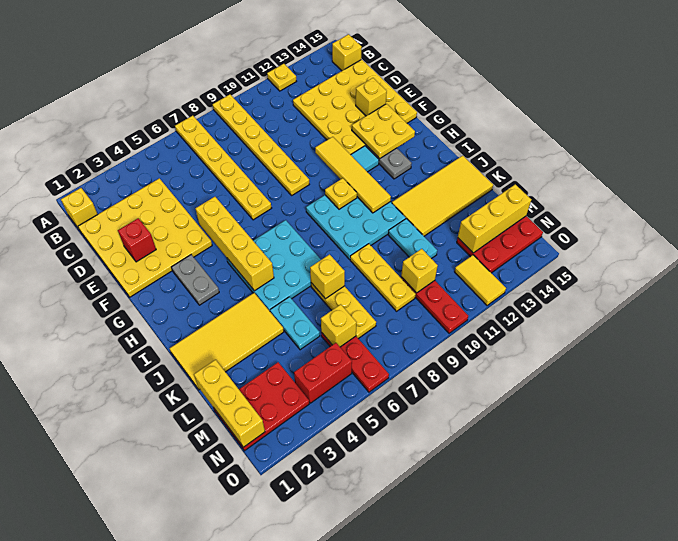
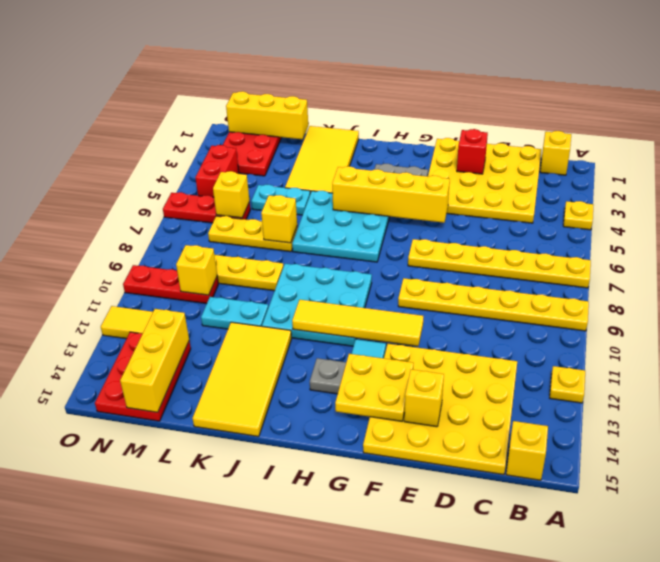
yellow 1x1 plate [325,178,357,209] -> yellow 1x1 plate moved to [563,201,593,230]

